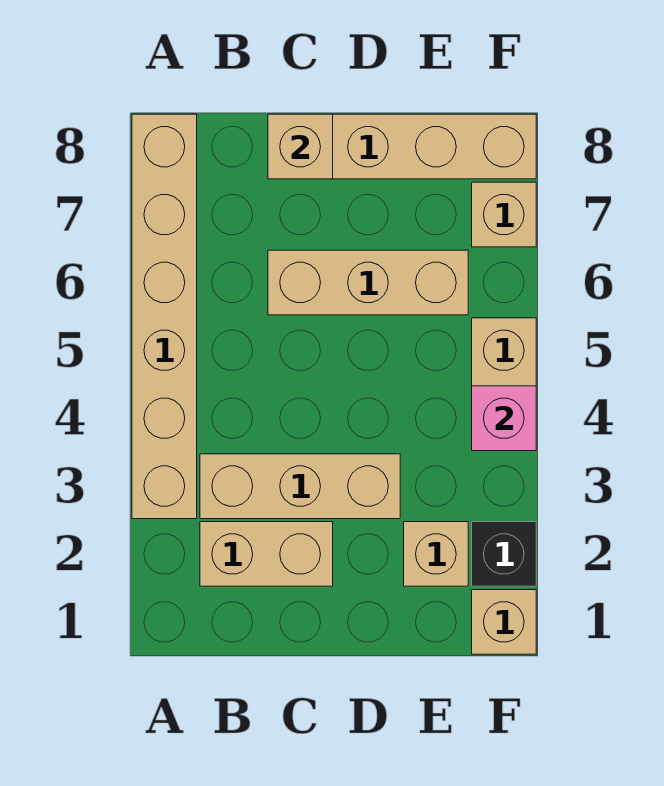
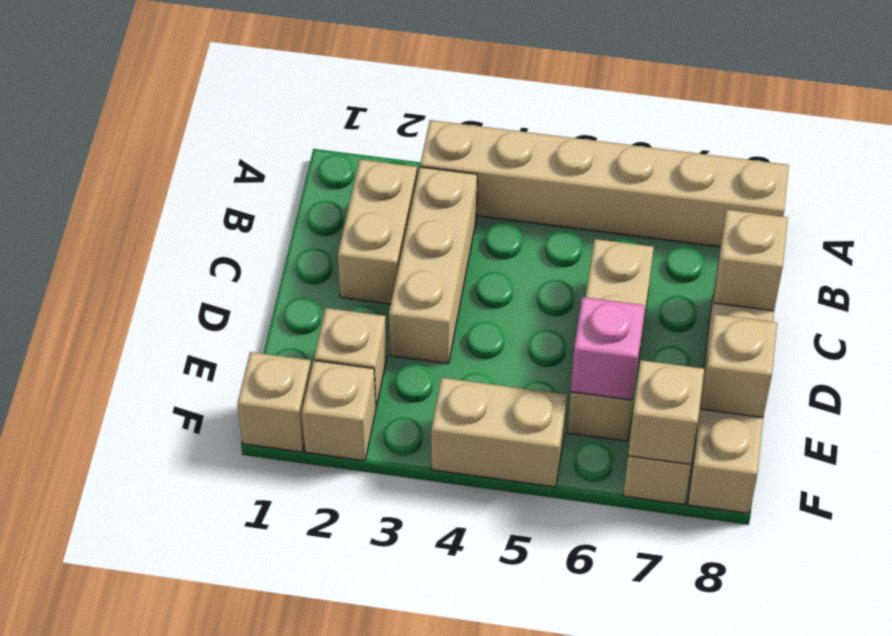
none -> tan 1x1 brick [701,314,777,418]
black 1x1 brick [472,522,536,586] -> tan 1x1 brick [302,361,376,461]
pink 1x1 brick [472,386,536,451] -> pink 1x1 brick moved to [571,297,645,400]
none -> tan 1x1 brick [628,360,704,464]

